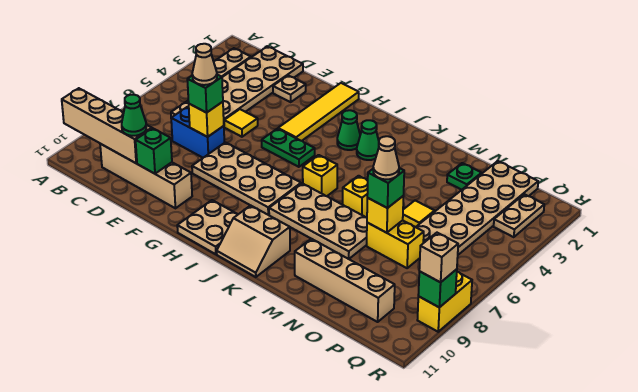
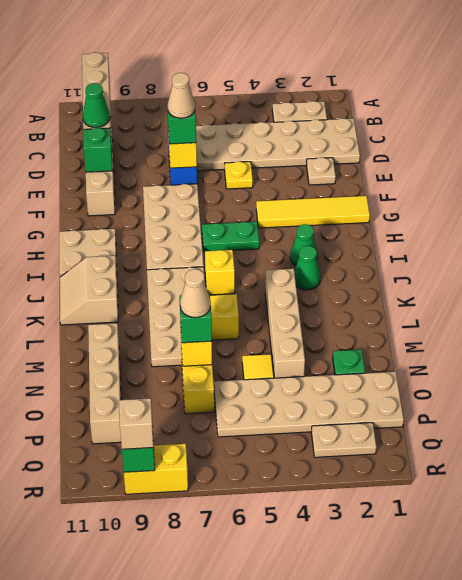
yellow 1x1 tile [224,109,258,137] -> yellow 1x1 plate [225,161,253,189]
green 1x2 plate [262,129,315,167] -> green 1x2 plate turned to [202,222,259,252]
none -> tan 1x4 brick [265,269,305,378]

